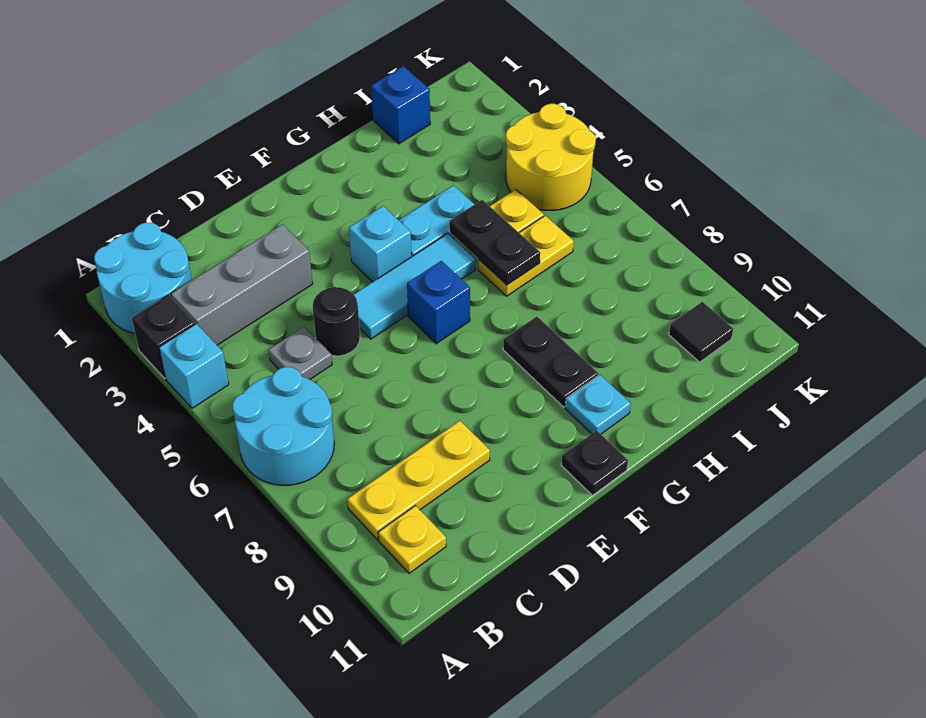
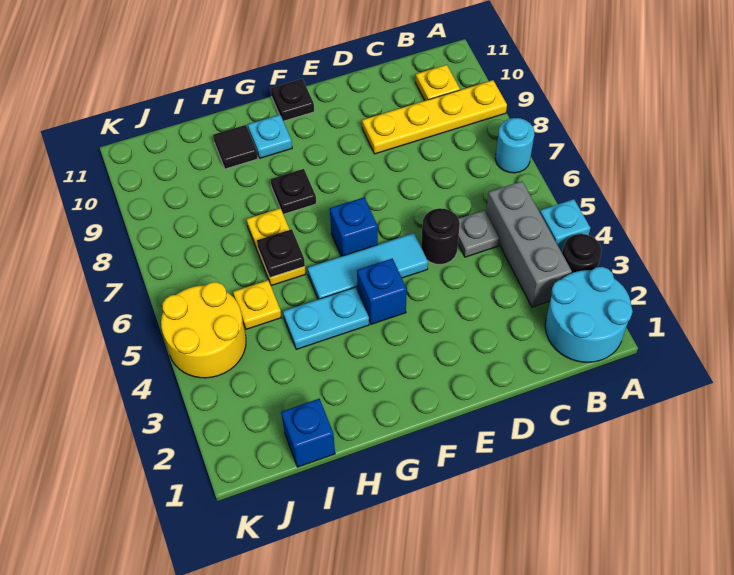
black 1x1 brick [132,295,195,378] -> black 1x1 round brick [562,234,602,273]
cyan 2x2 round brick [232,367,334,485] -> cyan 1x1 round brick [495,118,534,173]
grey 1x3 brick [171,224,313,345] -> grey 1x3 brick turned to [486,181,572,307]
yellow 1x3 plate [347,421,490,540] -> yellow 1x4 plate [362,80,507,154]
cyan 1x1 brick [349,206,411,282] -> blue 1x1 brick [357,258,407,324]
black 1x2 plate [503,317,598,407] -> black 1x1 plate [271,169,316,214]
black 1x2 plate [449,200,540,285] -> black 1x1 plate [257,229,305,278]
yellow 1x2 plate [478,216,574,296] -> yellow 1x2 plate turned to [246,208,306,286]
black 1x1 tile [669,302,733,362] -> black 1x1 tile moved to [213,125,258,169]

